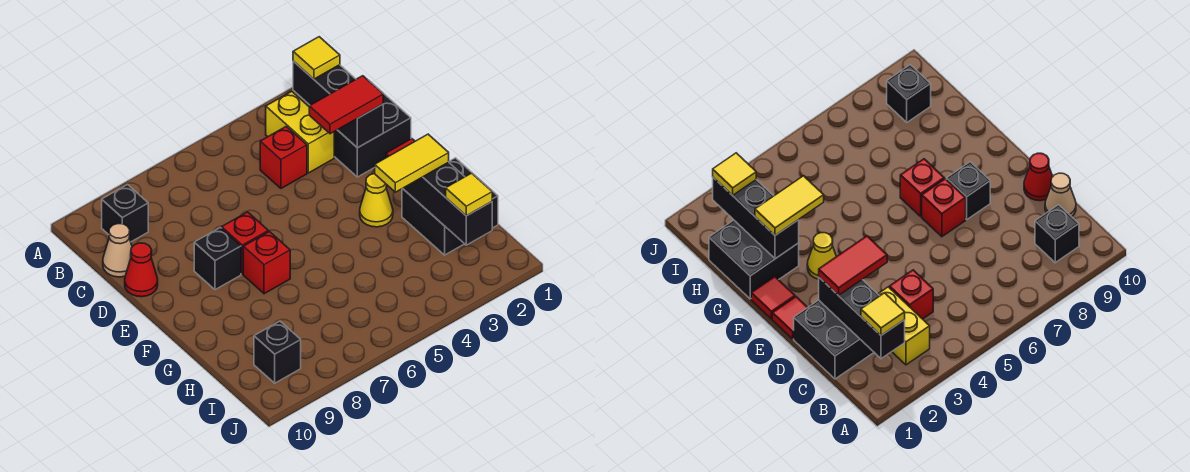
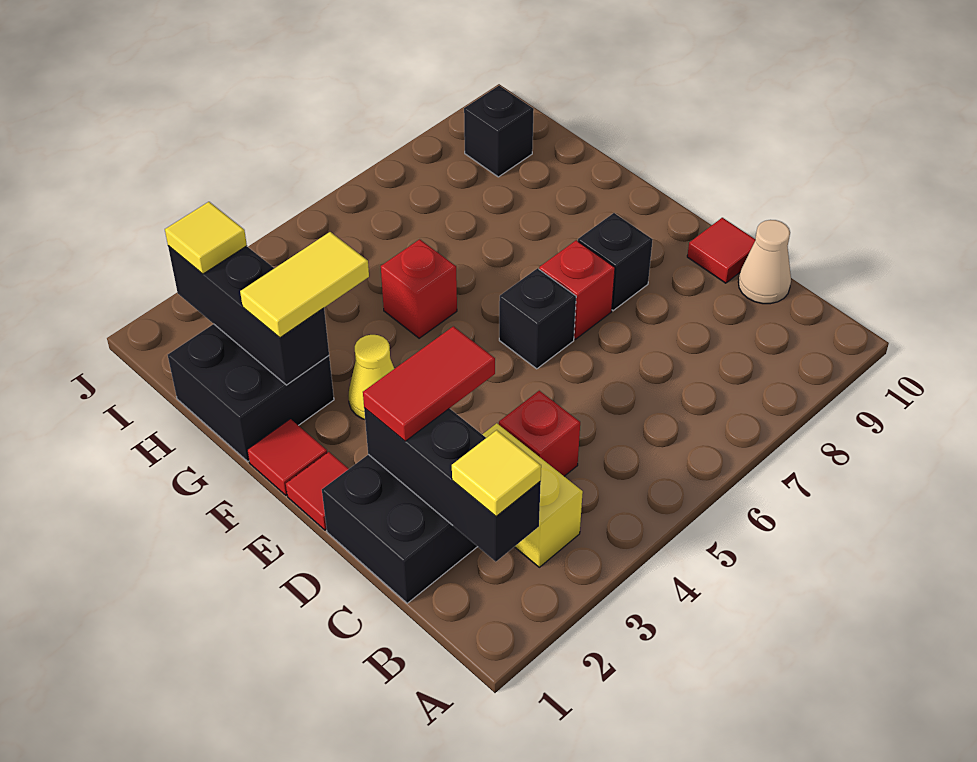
black 1x1 brick [102,185,148,242] -> black 1x1 brick moved to [499,268,576,369]
red 1x1 cone [125,243,158,297] -> red 1x1 tile [687,218,756,283]
red 1x1 brick [243,232,290,294] -> red 1x1 brick moved to [381,239,457,338]

